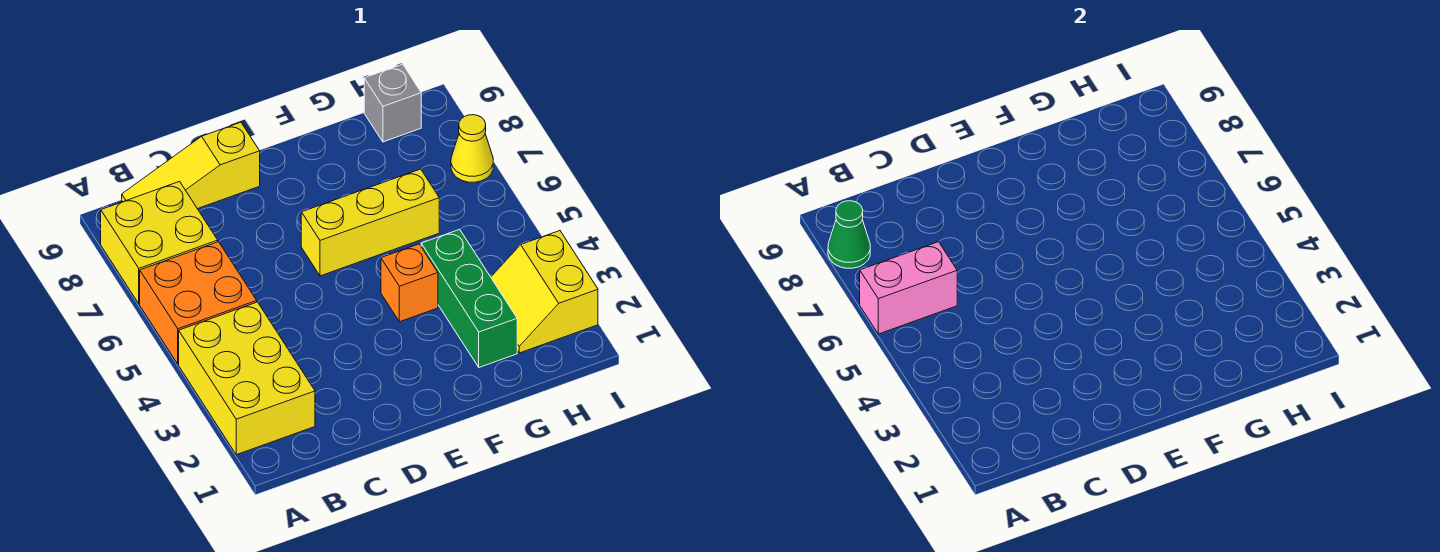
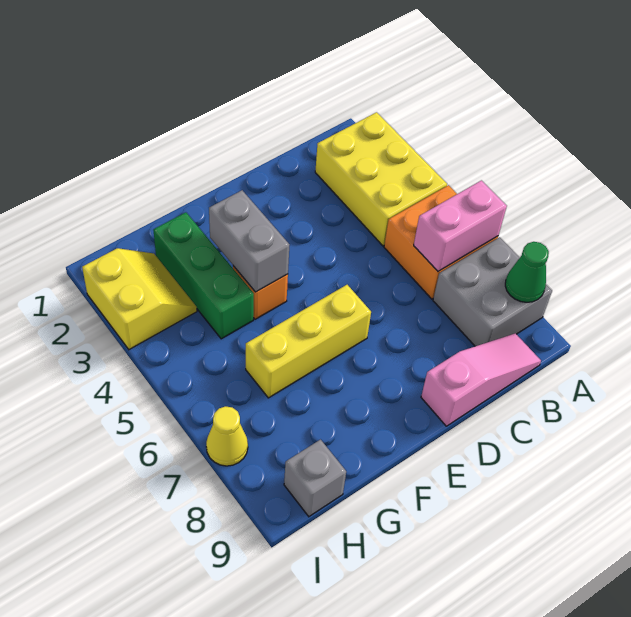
yellow 2x2 brick [101,182,218,304] -> grey 2x2 brick [433,237,552,346]
yellow 1x3 slope [122,122,260,209] -> pink 1x3 slope [421,333,541,426]
none -> grey 1x2 brick [209,190,289,292]

